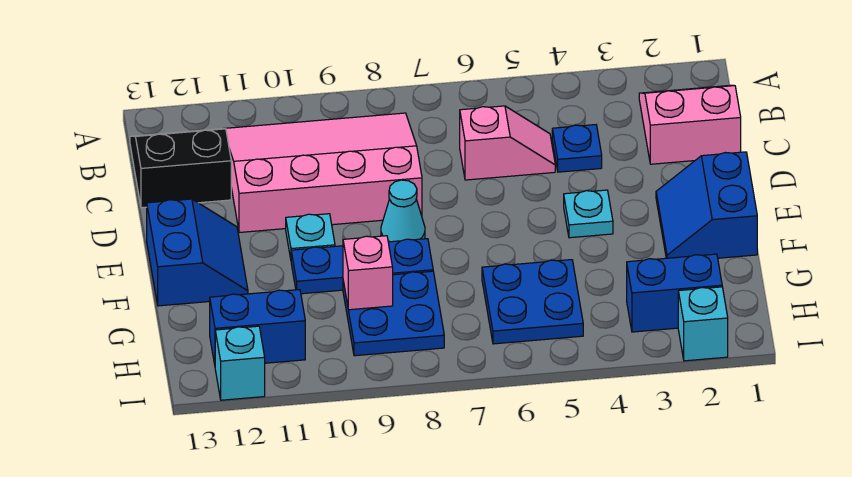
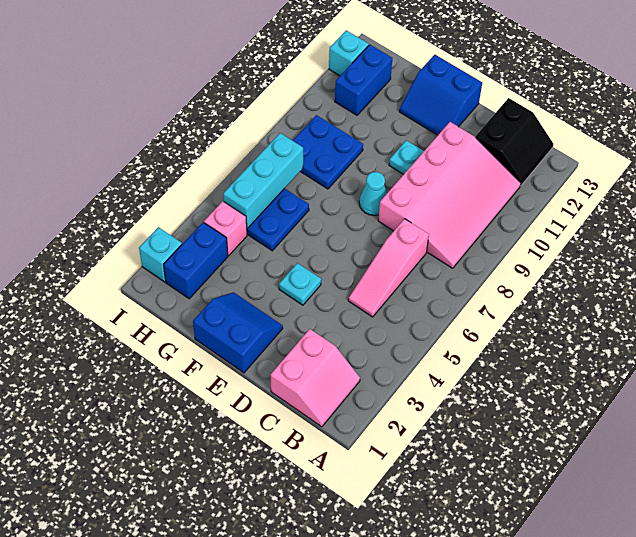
blue 1x1 plate [552,125,602,172] -> none
pink 1x2 slope [460,106,555,180] -> pink 1x3 slope [348,219,429,317]
blue 1x3 plate [291,239,433,294] -> none
pink 1x1 brick [343,236,393,310] -> pink 1x1 brick moved to [204,201,247,256]
none -> cyan 1x3 brick [223,133,303,228]

